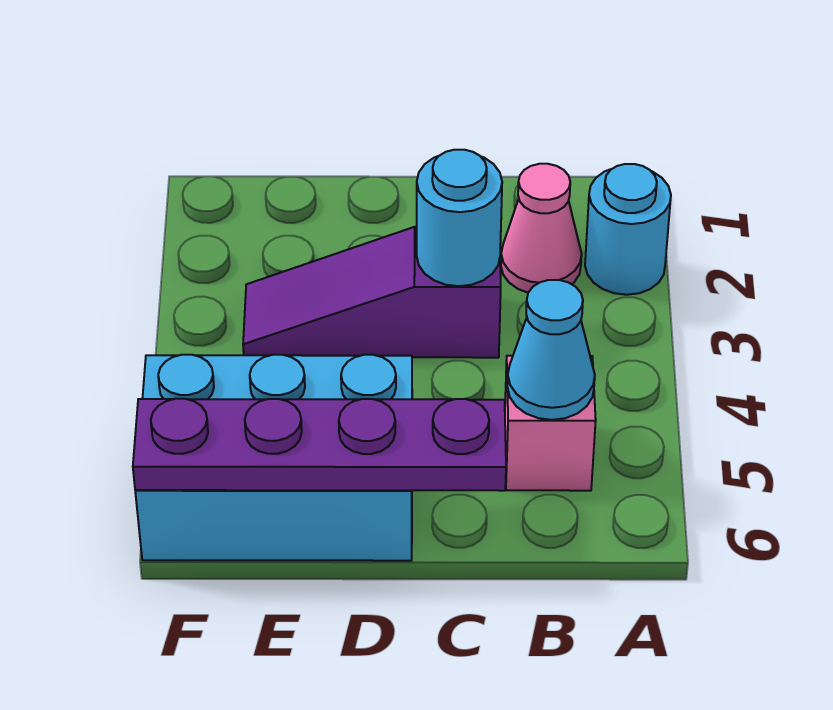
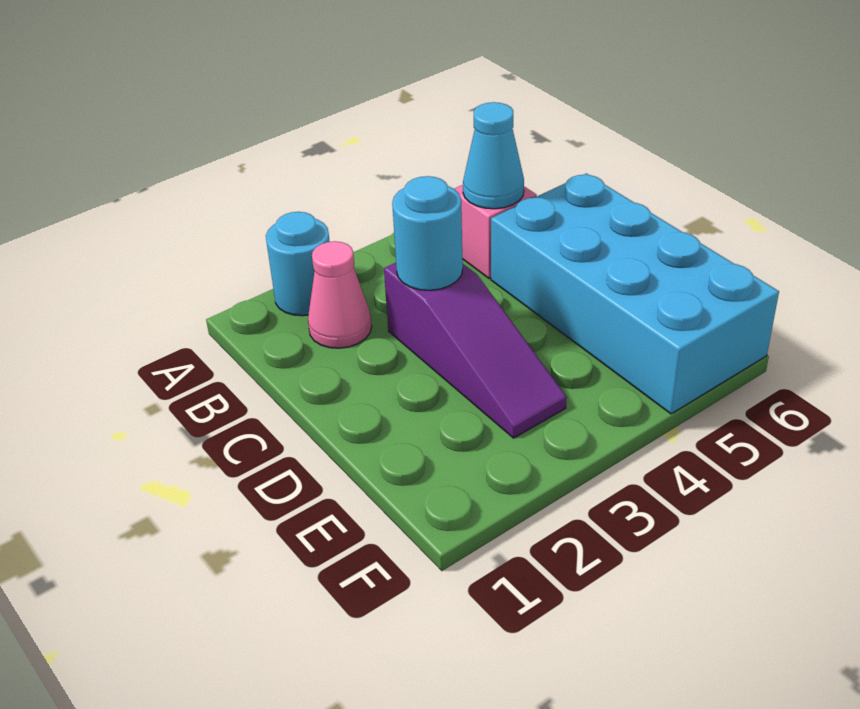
purple 1x4 plate [133,399,506,491] -> none
cyan 2x3 brick [135,355,412,561] -> cyan 2x4 brick [491,173,779,414]

